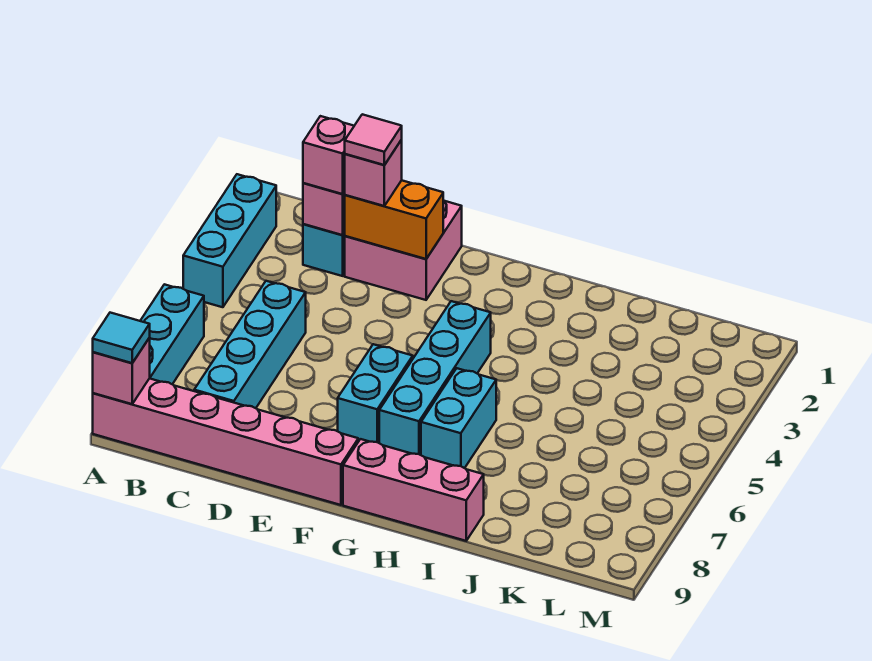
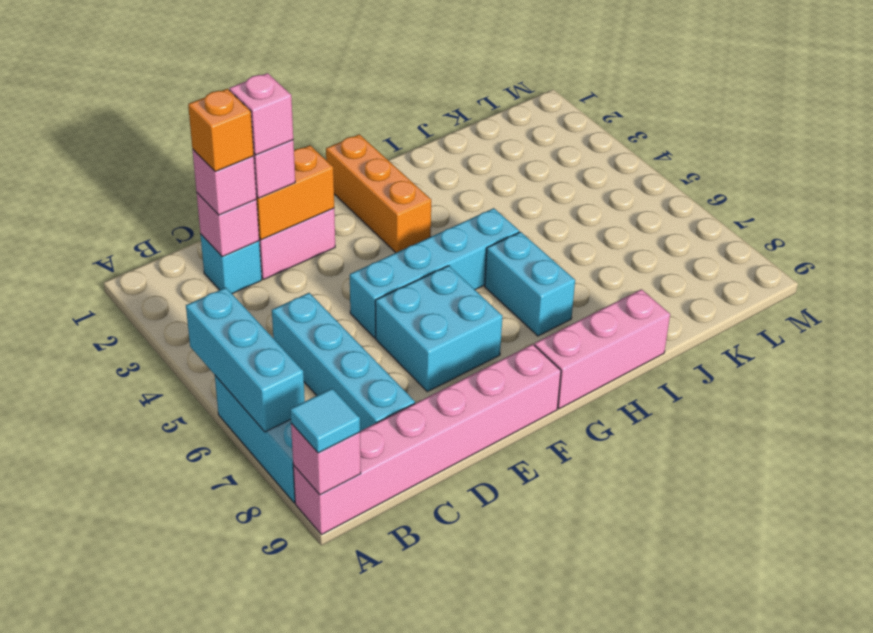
cyan 1x3 brick [183,174,276,307] -> cyan 1x3 brick moved to [186,287,305,432]
none -> orange 1x1 brick [188,89,254,172]
pink 1x1 tile [345,114,402,165] -> pink 1x1 brick [229,73,293,155]
cyan 1x2 brick [338,344,413,443] -> cyan 2x2 brick [375,266,502,392]
none -> orange 1x3 brick [326,134,431,253]
cyan 1x4 brick [379,301,491,455] -> cyan 1x4 brick turned to [350,208,519,338]

